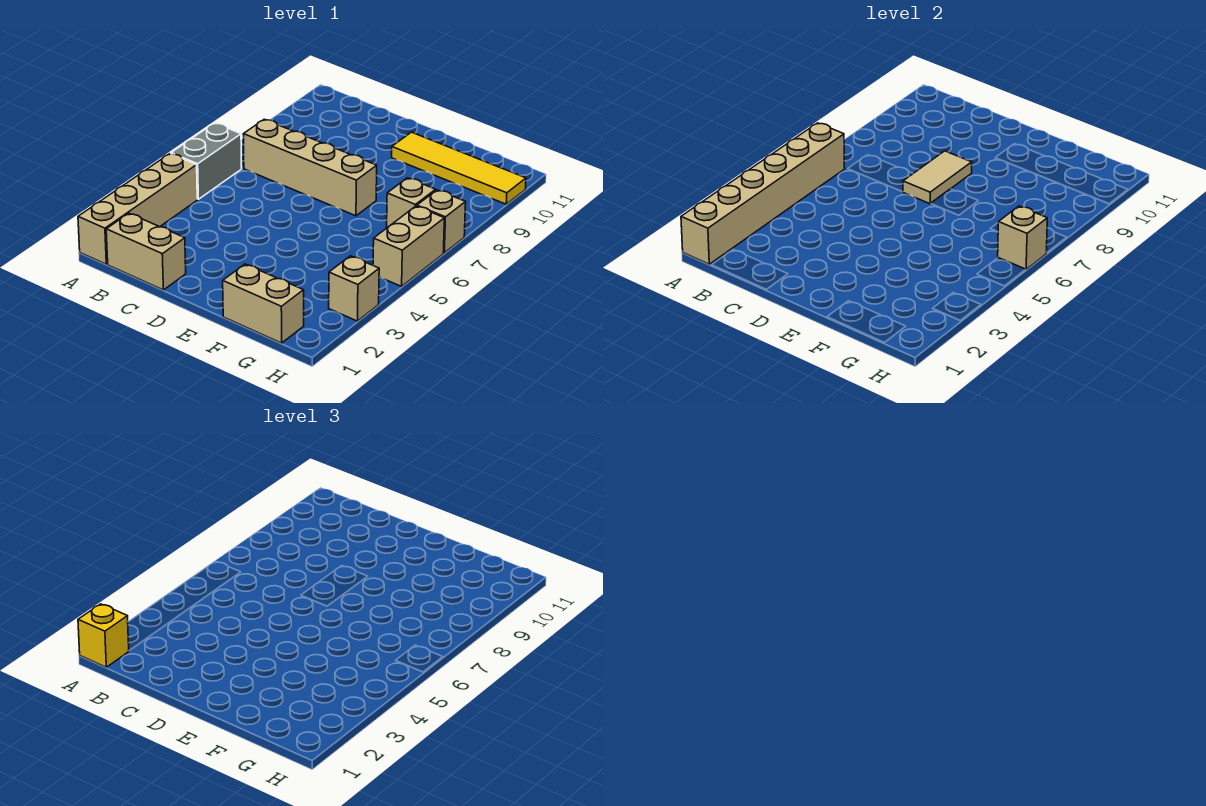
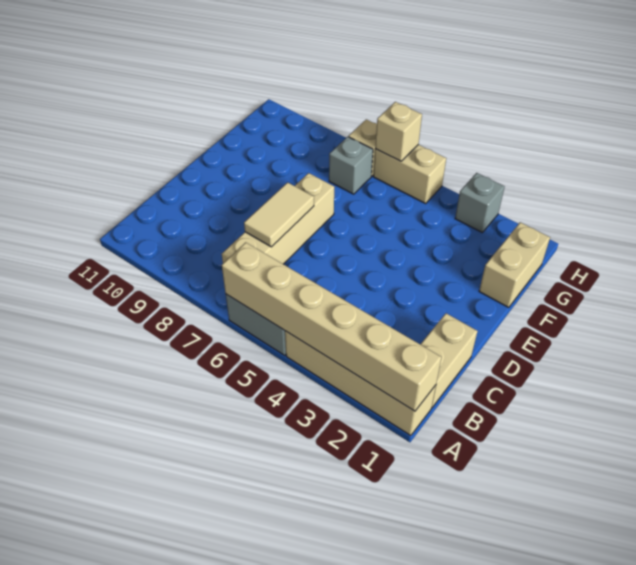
yellow 1x1 brick [78,604,129,667] -> none
tan 1x2 tile [903,151,972,204] -> tan 1x2 tile turned to [244,183,314,247]
yellow 1x4 tile [392,132,526,204] -> none
tan 1x1 brick [387,178,436,228] -> grey 1x1 brick [329,137,373,194]
tan 1x1 brick [329,256,379,321] -> grey 1x1 brick [455,173,505,232]

